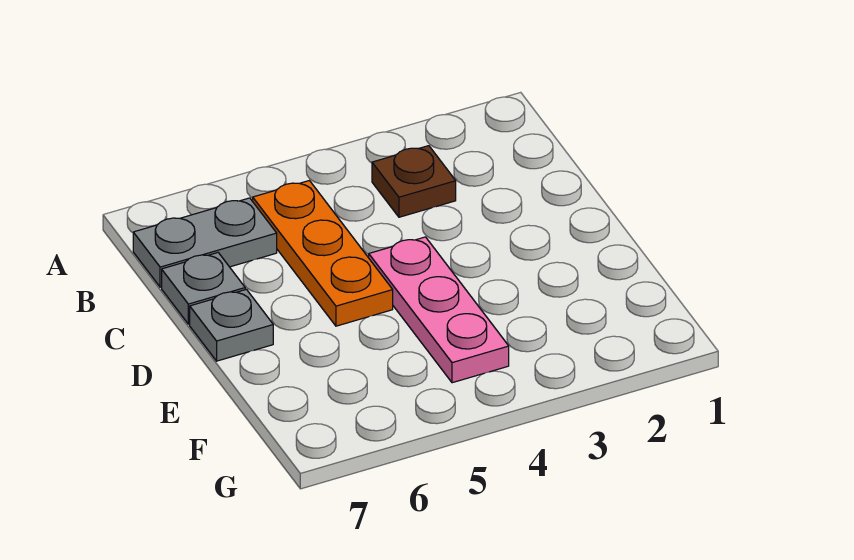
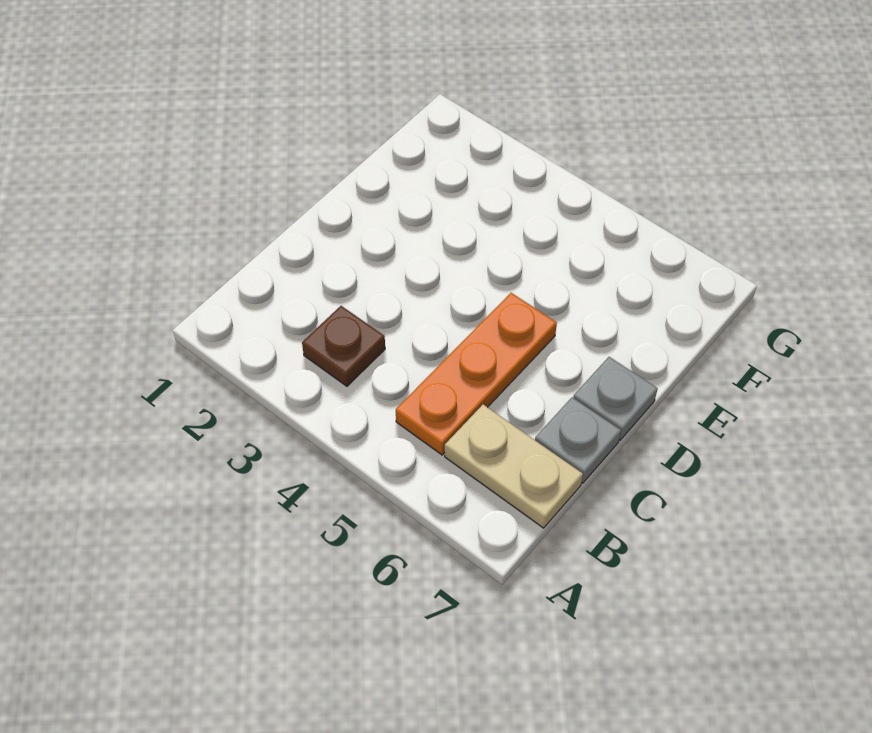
grey 1x2 plate [133,198,277,287] -> tan 1x2 plate [445,405,583,528]
pink 1x3 plate [369,237,509,383] -> none

